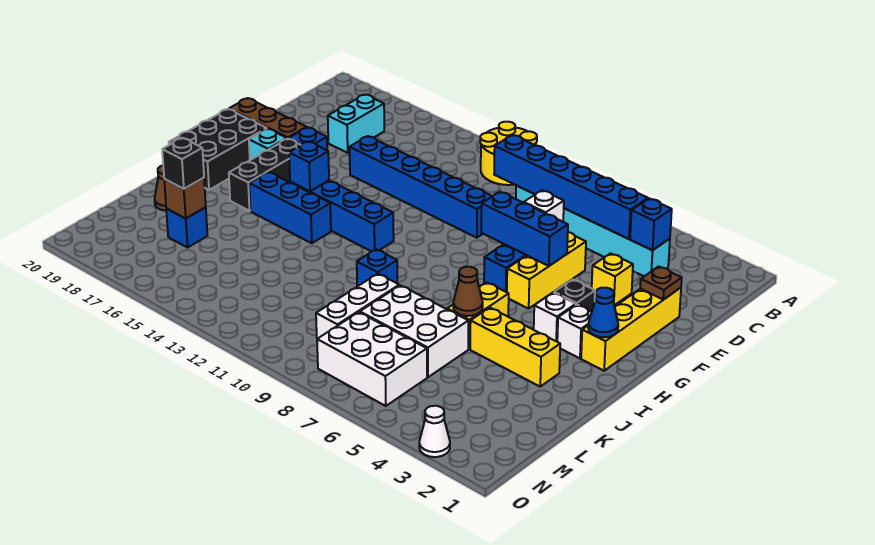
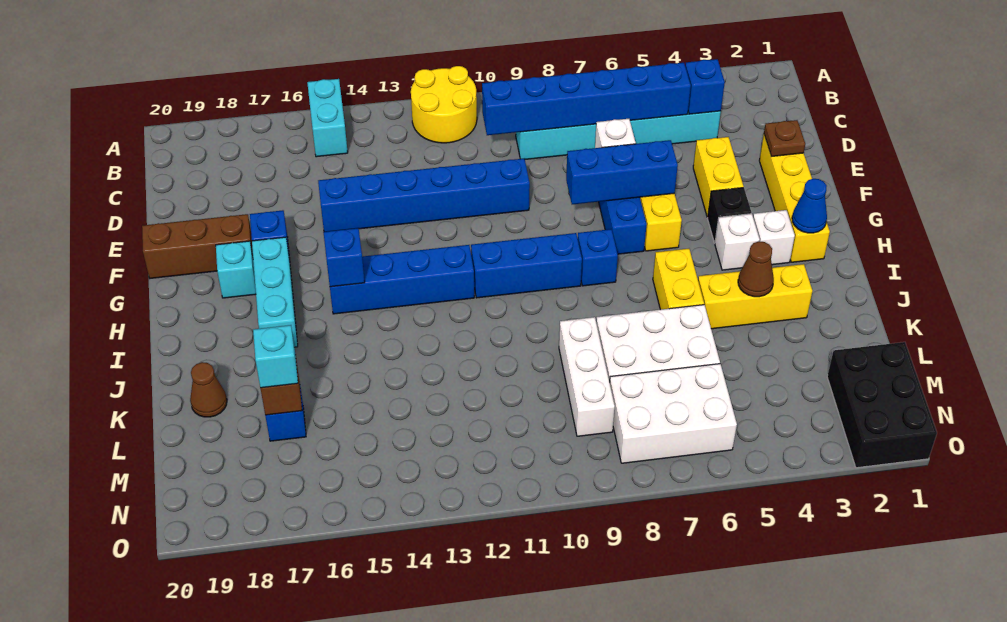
cyan 1x2 brick [328,94,384,153] -> cyan 1x2 brick moved to [307,79,348,157]
yellow 1x1 brick [592,253,633,305] -> yellow 1x2 brick [693,137,744,217]
black 1x3 brick [229,139,300,211] -> cyan 1x3 brick [252,237,298,347]
black 2x3 brick [169,109,267,190] -> black 2x3 brick moved to [827,342,937,468]
blue 1x3 brick [249,172,331,243] -> blue 1x3 brick moved to [471,233,582,298]
brown 1x1 cone [453,267,483,316] -> brown 1x1 cone moved to [738,241,774,297]
blue 1x1 brick [357,249,397,286] -> blue 1x1 brick moved to [578,229,618,286]
black 1x1 brick [162,138,204,189] -> cyan 1x1 brick [253,325,298,388]
white 1x1 cone [419,406,450,457] -> none

